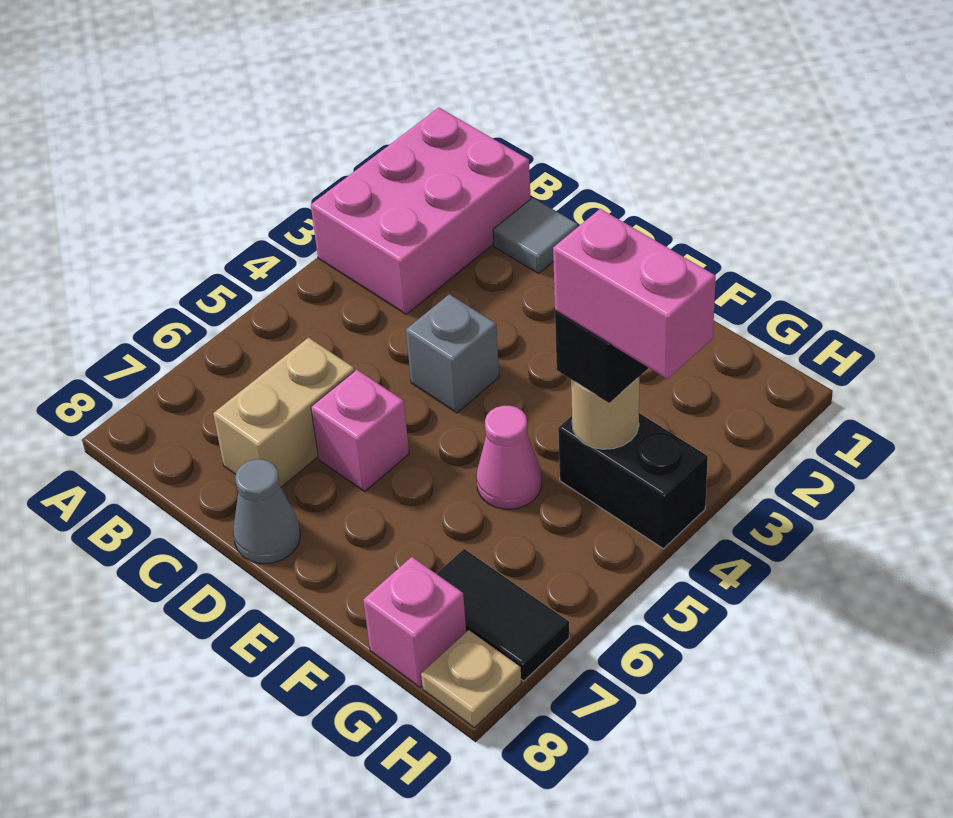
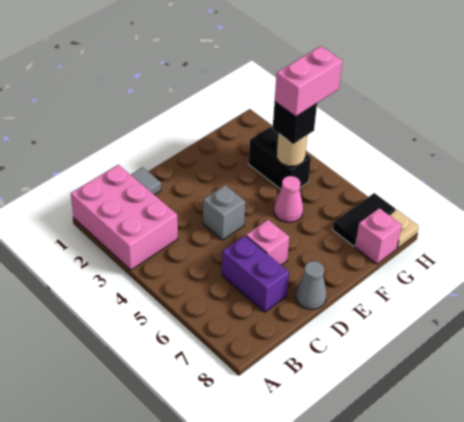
tan 1x2 brick [213,338,355,487] -> purple 1x2 brick [222,236,289,312]
black 1x2 brick [558,413,708,549] -> black 1x2 brick turned to [249,127,311,189]

